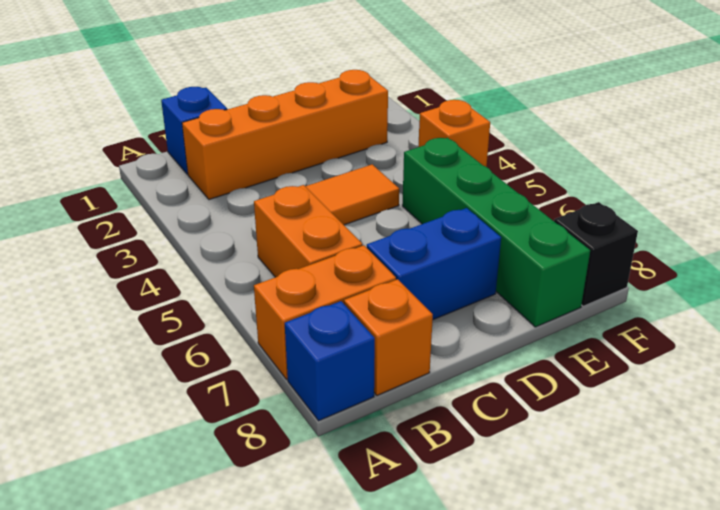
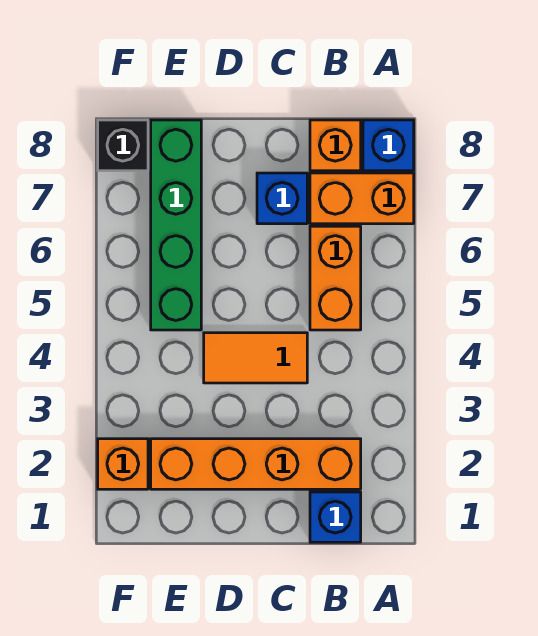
blue 1x2 brick [367,208,501,320] -> blue 1x1 brick [257,173,307,224]
orange 1x1 brick [418,100,490,167] -> orange 1x1 brick moved to [98,439,148,489]

